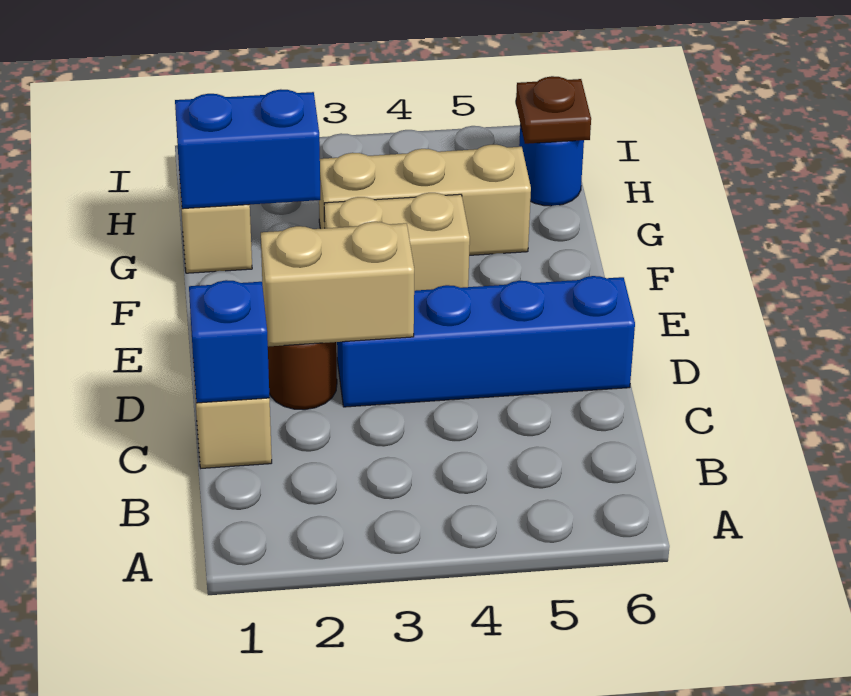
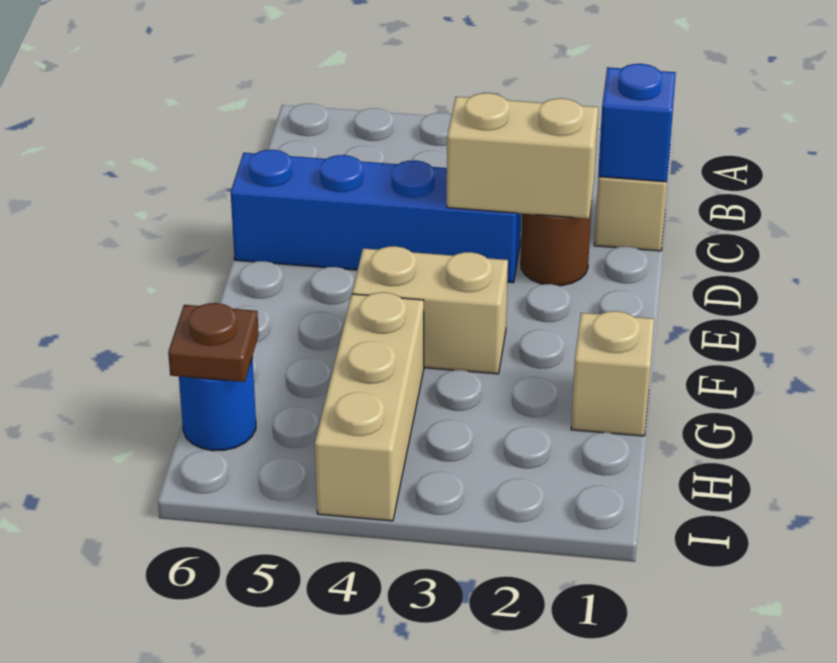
blue 1x2 brick [175,89,320,209] -> none
tan 1x3 brick [319,145,531,255] -> tan 1x3 brick turned to [315,292,424,521]

